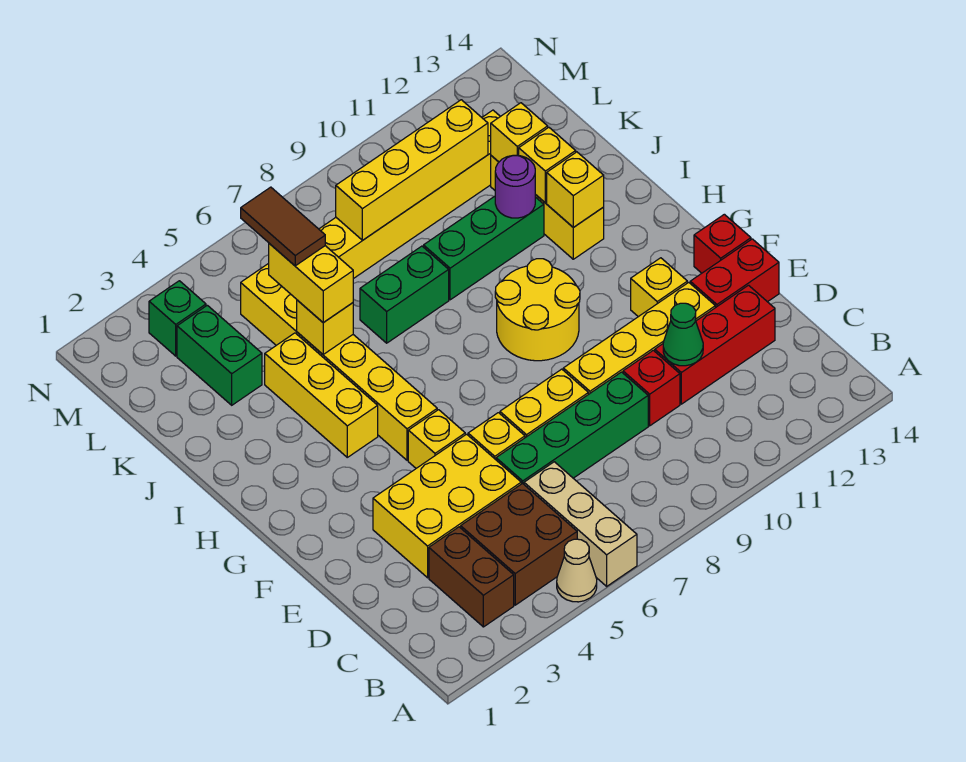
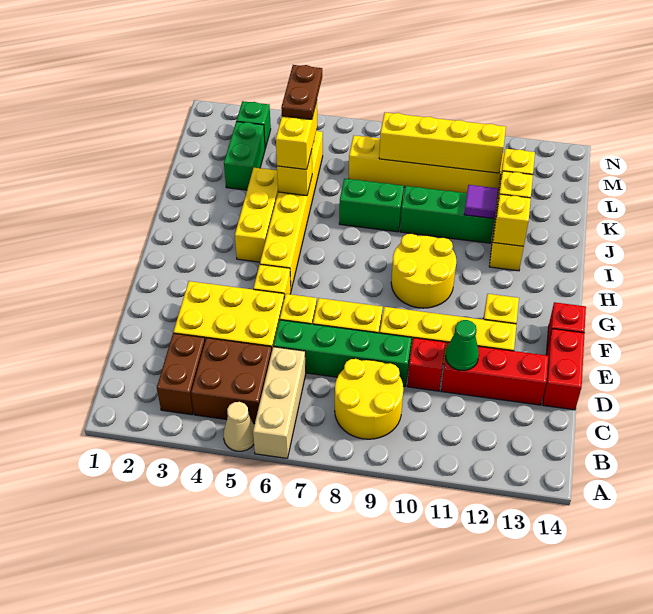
none -> yellow 2x2 round brick [335,359,403,439]
red 1x2 brick [690,239,779,308] -> red 1x2 brick turned to [543,329,585,410]
purple 1x1 round brick [495,155,535,218] -> purple 1x1 tile [464,185,498,219]
brown 1x2 tile [241,187,325,266] -> brown 1x2 plate [281,65,322,119]

